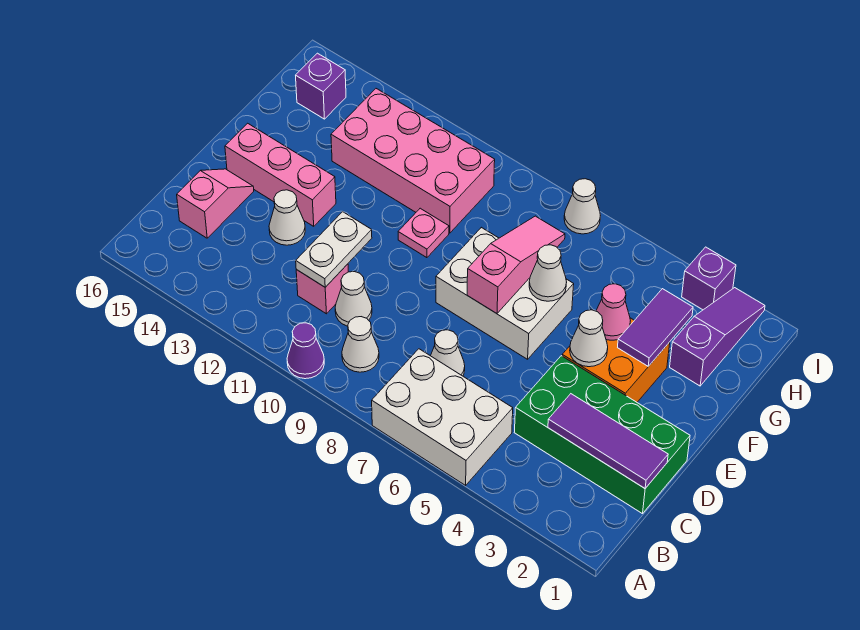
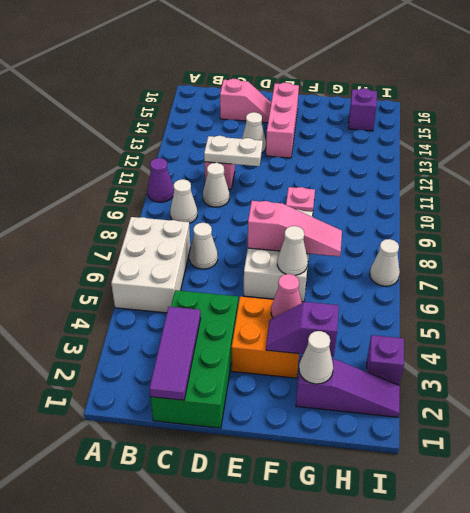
white 1x1 cone [570,310,608,367] -> white 1x1 cone moved to [299,331,333,384]
purple 1x2 tile [618,289,693,366] -> purple 1x2 slope [266,302,339,357]
pink 2x4 brick [331,89,495,233] -> none

